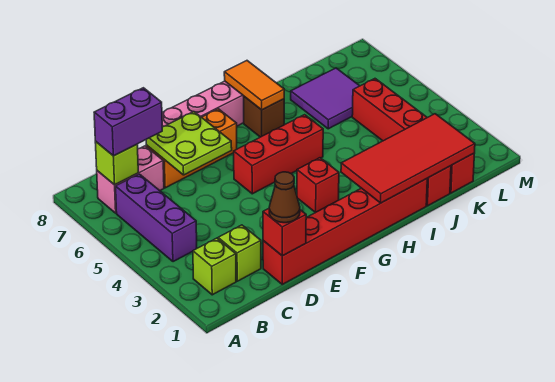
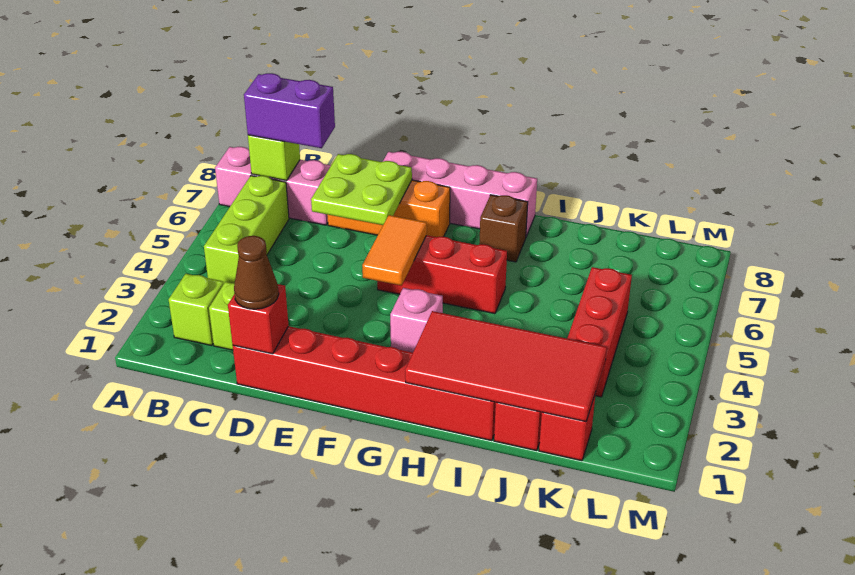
purple 1x3 brick [116,174,197,262] -> lime 1x3 brick [204,176,289,283]
pink 1x2 brick [97,146,164,213] -> pink 1x3 brick [215,147,331,225]
red 1x1 brick [297,158,339,213] -> pink 1x1 brick [390,288,443,352]
orange 1x2 tile [224,61,284,110] -> orange 1x2 tile moved to [362,215,427,286]
purple 2x2 tile [291,68,359,129] -> none

